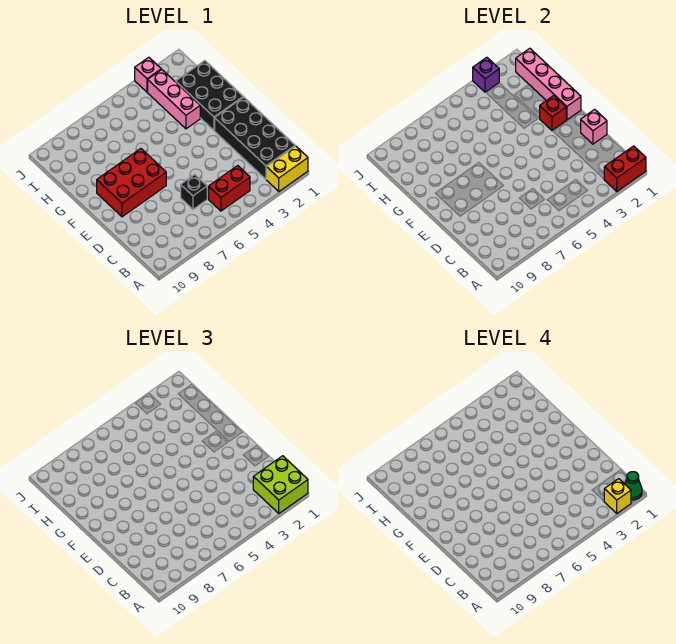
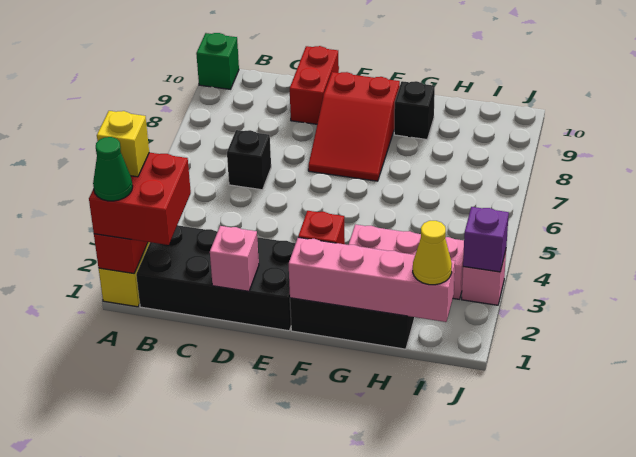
lime 2x2 brick [253,456,308,513] -> red 2x2 brick [89,153,191,245]
none -> green 1x1 brick [196,33,239,89]
red 1x2 brick [209,166,250,211] -> red 1x2 brick moved to [290,46,339,124]
red 2x3 brick [97,149,166,217] -> red 2x3 slope [308,72,400,181]
none -> black 1x1 brick [394,81,435,139]
none -> yellow 1x1 cone [413,221,452,285]

